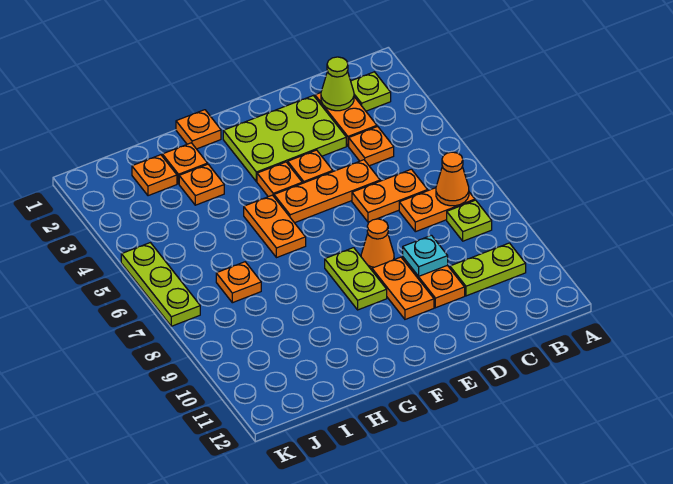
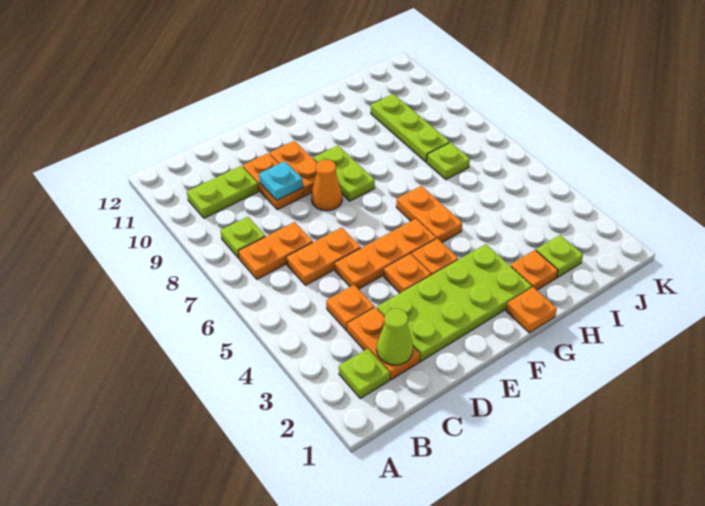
orange 1x1 cone [436,152,469,206] -> none
lime 2x3 plate [223,96,346,182] -> lime 2x4 plate [377,244,532,361]
orange 1x1 plate [179,164,224,205] -> none
orange 1x1 plate [132,155,177,196] -> lime 1x1 plate [536,235,583,278]
orange 1x1 plate [216,262,261,303] -> lime 1x1 plate [427,142,470,180]
lime 1x3 plate [121,243,200,326] -> lime 1x3 plate moved to [371,94,450,162]

